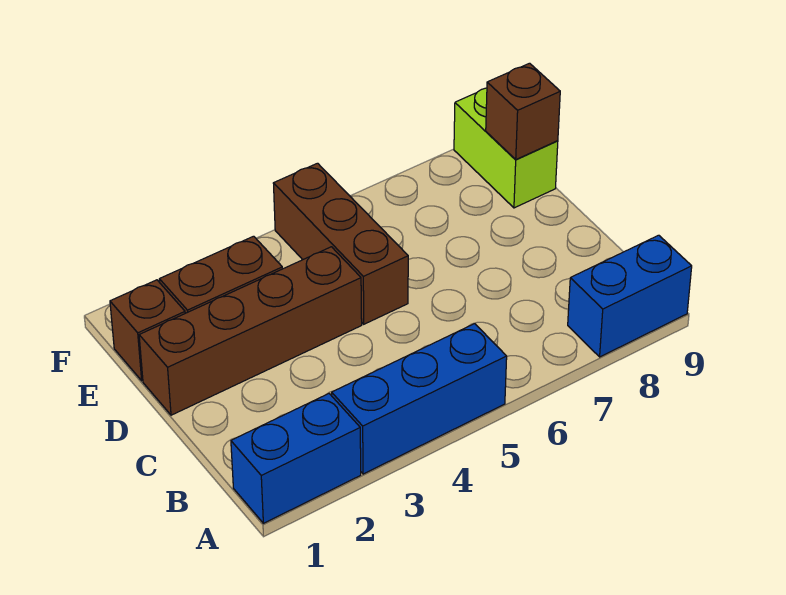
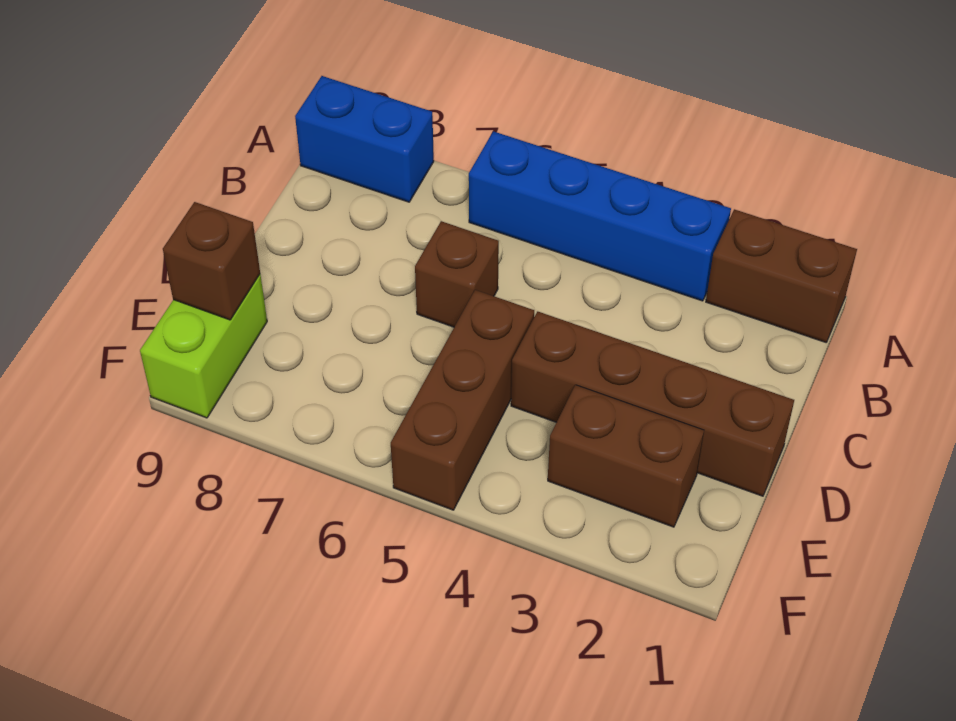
blue 1x2 brick [231,394,361,523] -> brown 1x2 brick [706,209,857,342]
blue 1x3 brick [332,324,507,474] -> blue 1x4 brick [469,131,731,301]
brown 1x1 brick [110,280,185,381] -> brown 1x1 brick moved to [415,221,499,327]

